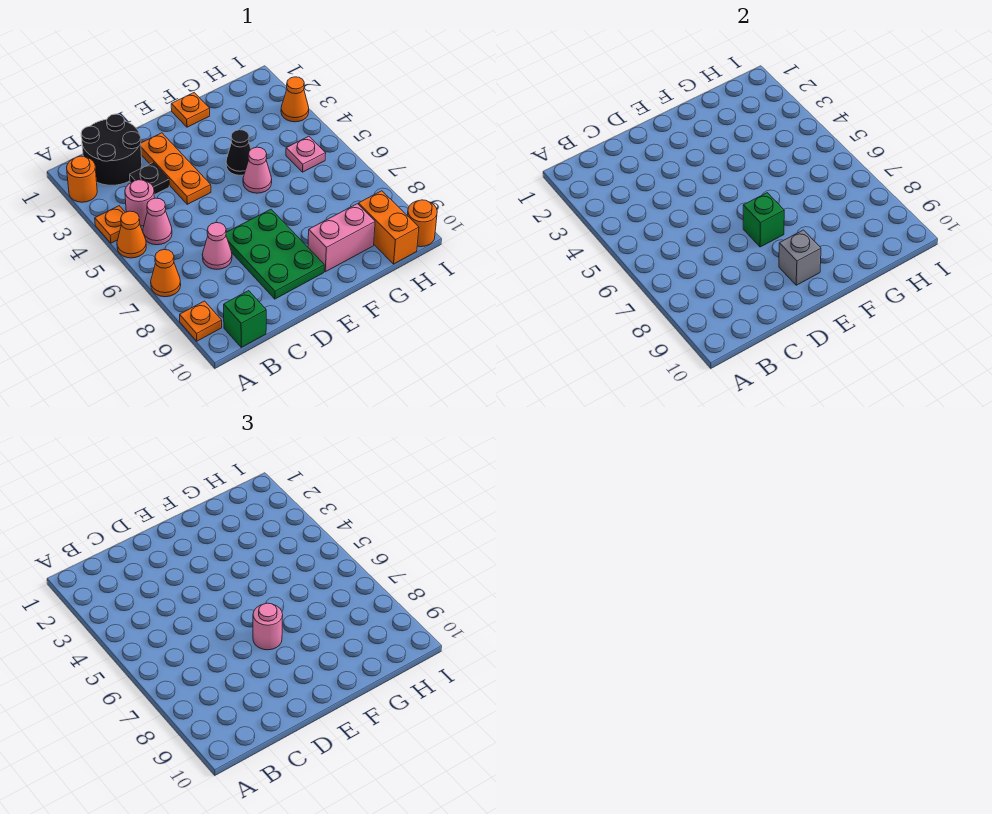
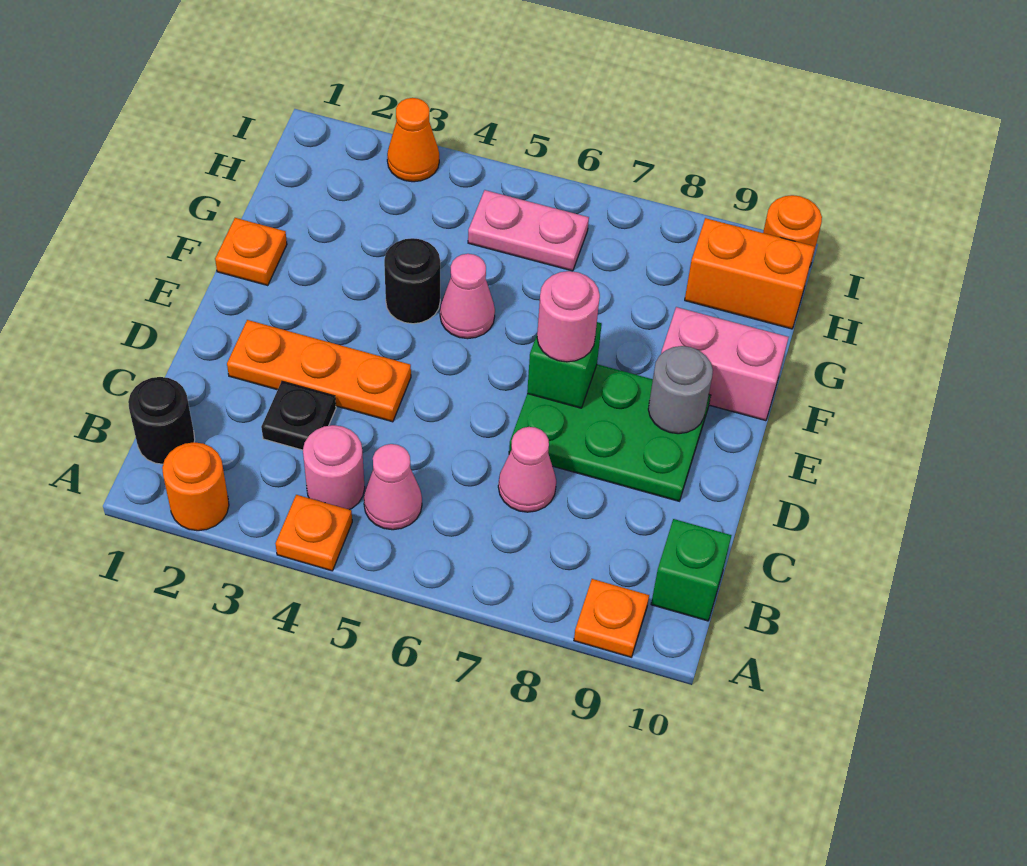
orange 1x1 cone [117,211,146,258] -> none
orange 1x1 cone [151,250,181,297] -> none
black 2x2 round brick [81,114,142,185] -> black 1x1 round brick [128,377,195,464]
grey 1x1 brick [779,230,821,285] -> grey 1x1 round brick [648,346,713,434]
black 1x1 cone [226,130,251,175] -> black 1x1 round brick [384,238,440,324]
pink 1x2 brick [308,204,375,272] -> pink 1x2 brick turned to [661,307,789,421]
pink 1x1 plate [286,136,326,172] -> pink 1x2 plate [468,190,589,271]

